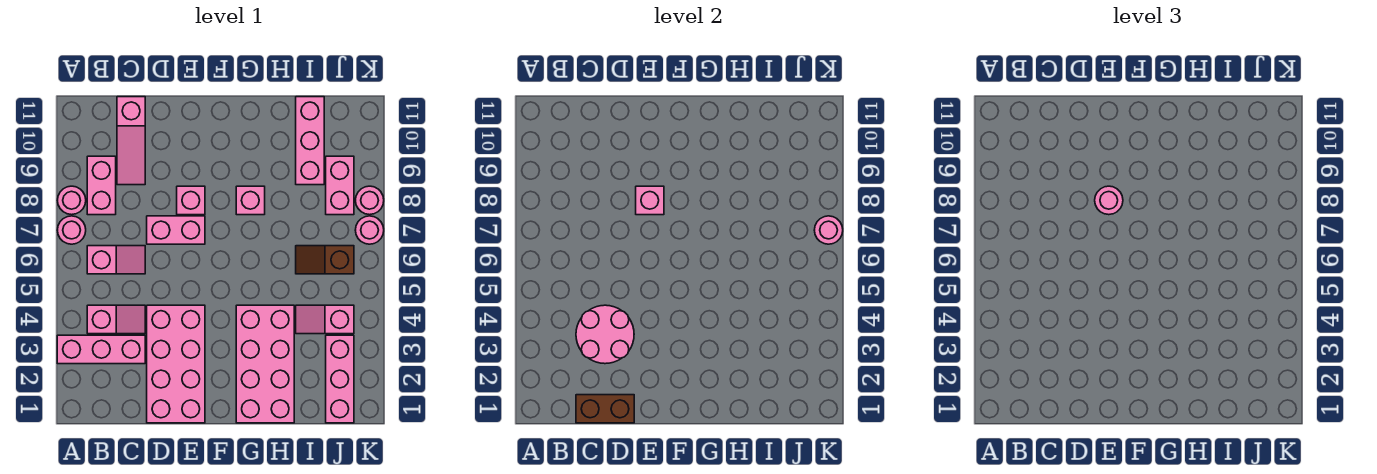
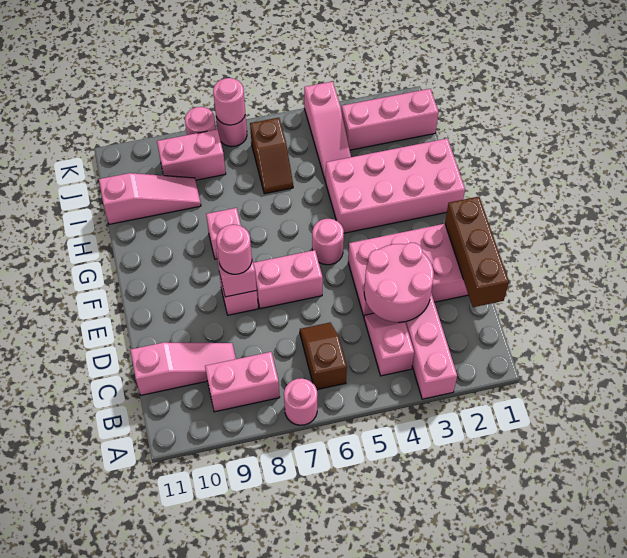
pink 1x1 round brick [57,186,86,215] -> pink 1x1 round brick moved to [312,219,344,265]
pink 1x2 slope [87,246,145,274] -> brown 1x2 slope [300,323,347,390]
brown 1x2 brick [576,395,634,423] -> brown 1x3 brick [445,197,509,307]
pink 1x2 brick [147,216,205,244] -> pink 1x2 brick turned to [253,250,323,309]
pink 1x2 slope [296,305,354,334] -> pink 1x3 slope [304,81,351,181]
pink 1x3 brick [296,97,324,185] -> pink 1x3 slope [99,173,201,224]

